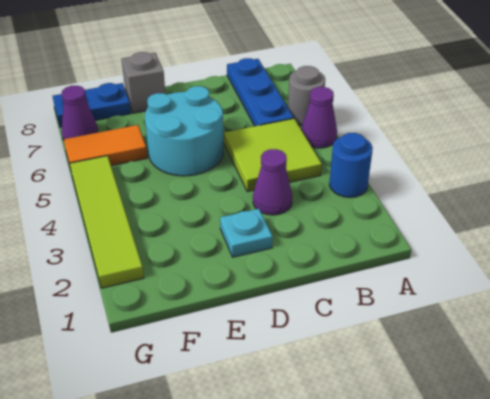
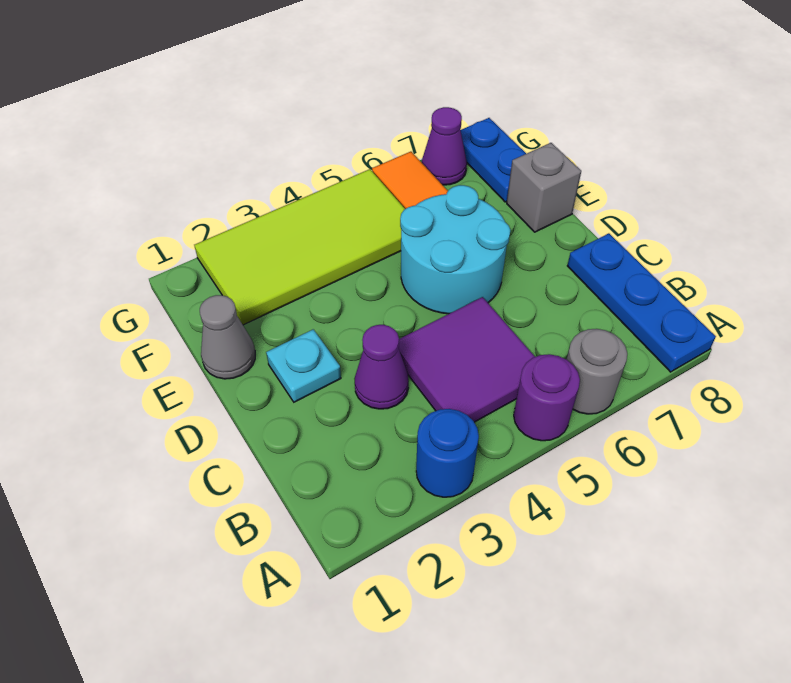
purple 1x1 cone [301,87,337,148] -> purple 1x1 round brick [514,354,580,441]
lime 2x2 tile [224,119,322,192] -> purple 2x2 tile [399,297,535,422]
blue 1x3 plate [227,58,294,126] -> blue 1x3 plate turned to [567,233,716,372]
none -> grey 1x1 cone [200,295,255,379]
lime 1x4 tile [70,156,144,288] -> lime 2x4 tile [194,169,405,325]

